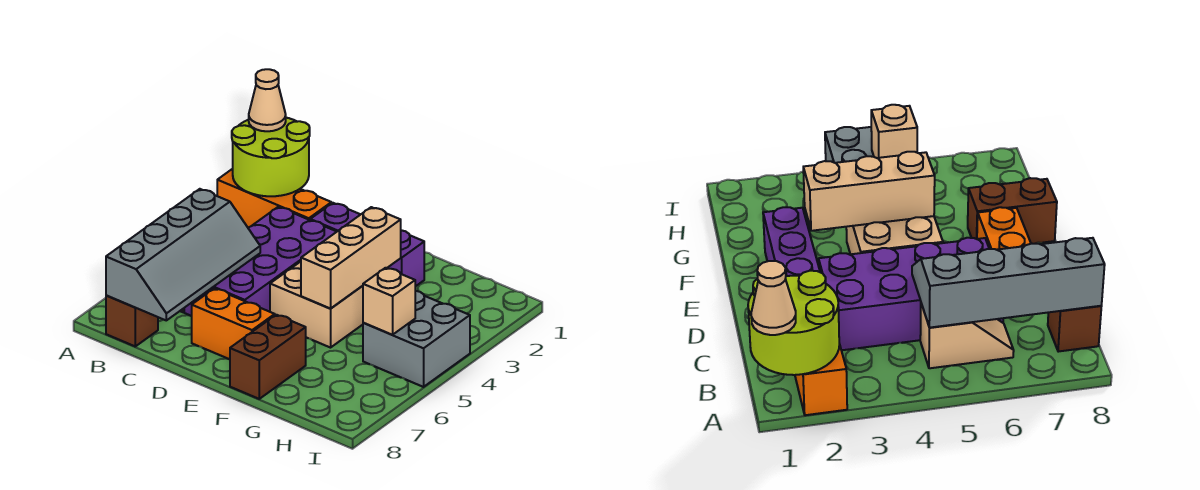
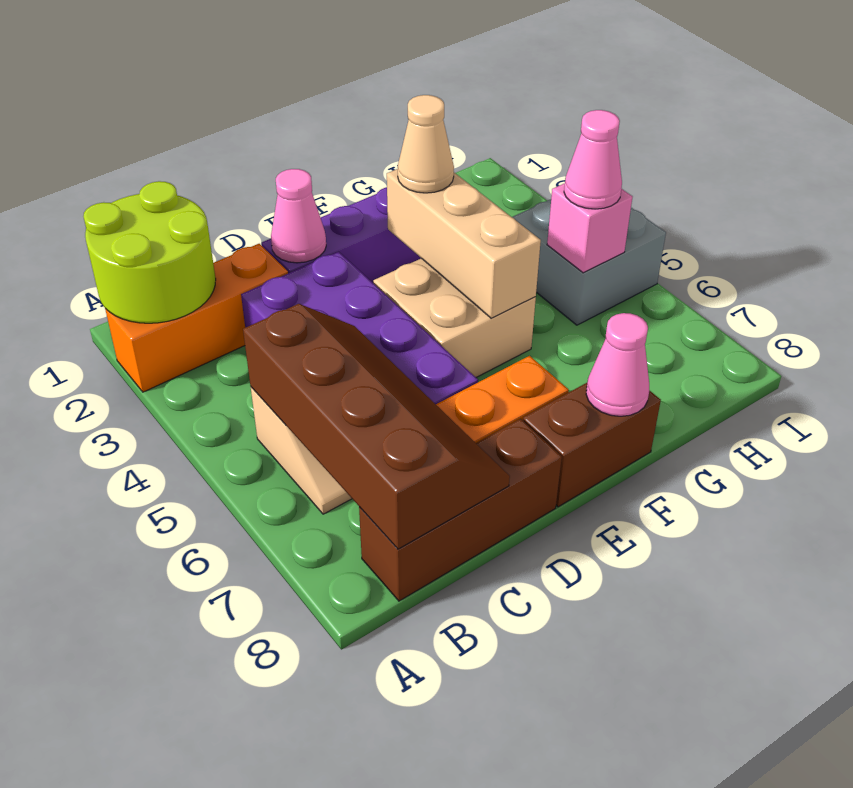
tan 1x1 cone [249,69,286,131] -> tan 1x1 cone moved to [398,95,454,193]
grey 2x4 slope [106,189,260,320] -> brown 2x4 slope [243,304,510,549]
brown 1x1 brick [106,295,158,346] -> brown 1x3 brick [359,419,562,601]
none -> pink 1x1 cone [271,169,326,263]
brown 1x2 brick [230,315,306,399] -> brown 1x2 brick turned to [523,383,661,507]
none -> pink 1x1 cone [586,313,649,416]
tan 1x1 brick [363,268,415,335] -> pink 1x1 brick [547,184,632,273]
none -> pink 1x1 cone [564,110,622,209]

